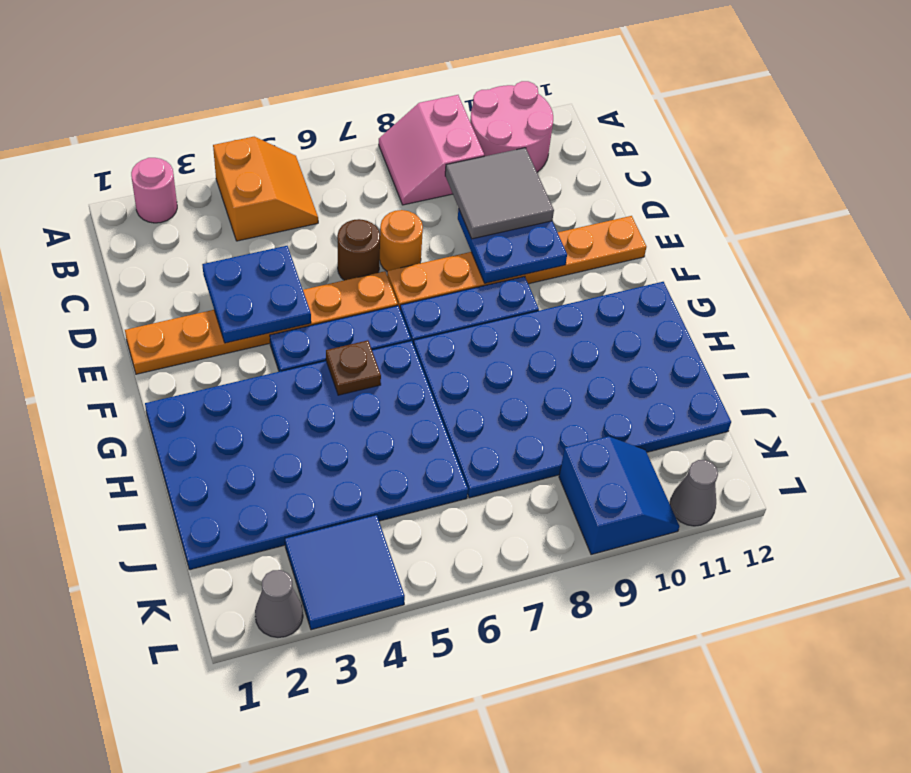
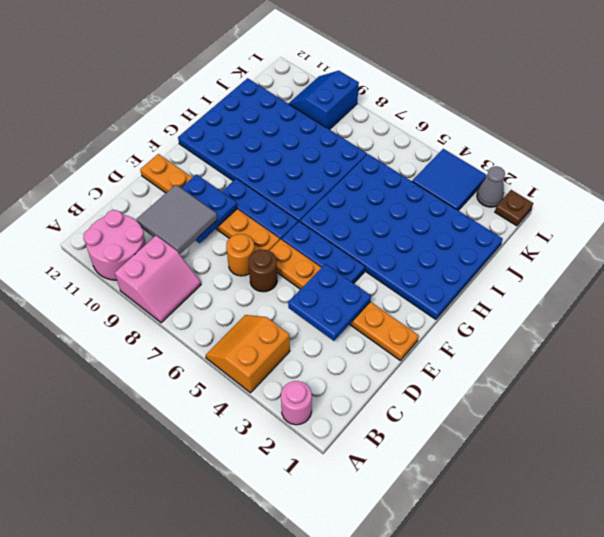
brown 1x1 plate [326,340,381,395] -> brown 1x1 plate moved to [495,190,533,226]
grey 1x1 cone [670,460,718,526] -> none

